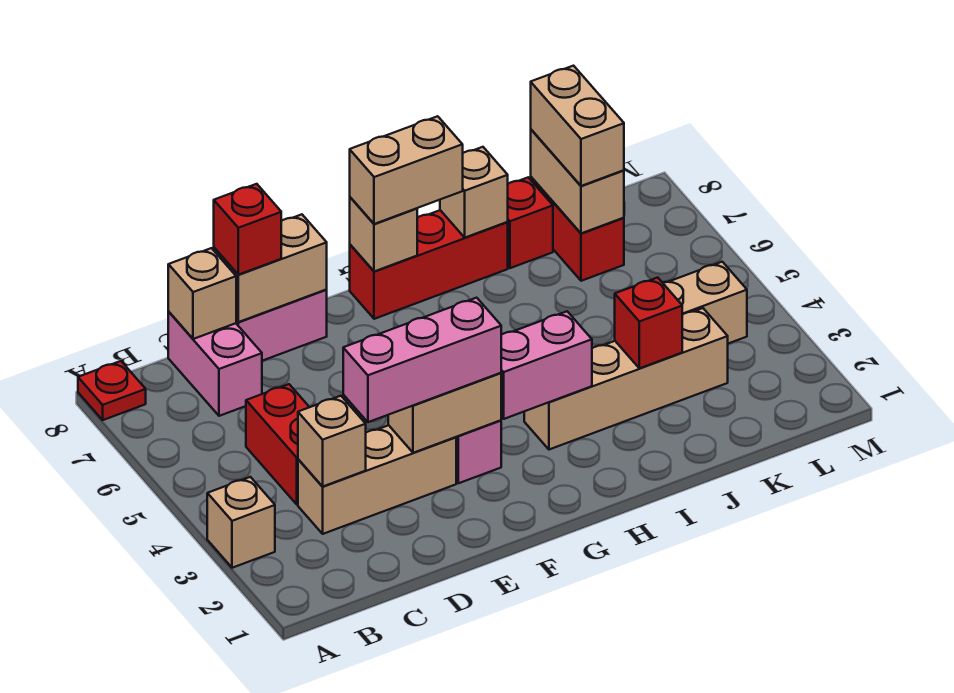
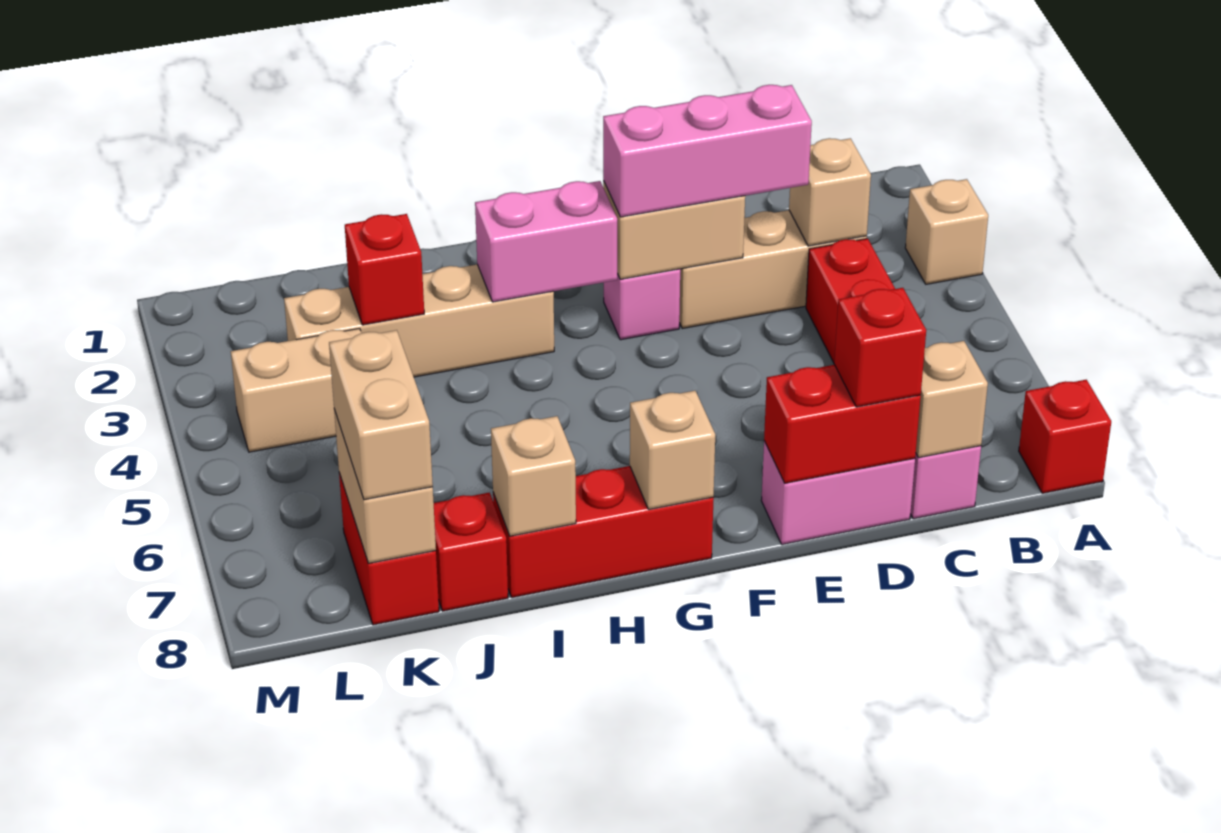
red 1x1 plate [78,361,146,420] -> red 1x1 brick [1019,380,1111,493]
tan 1x2 brick [214,214,327,322] -> red 1x2 brick [764,365,921,483]
tan 1x2 brick [350,116,463,224] -> none

